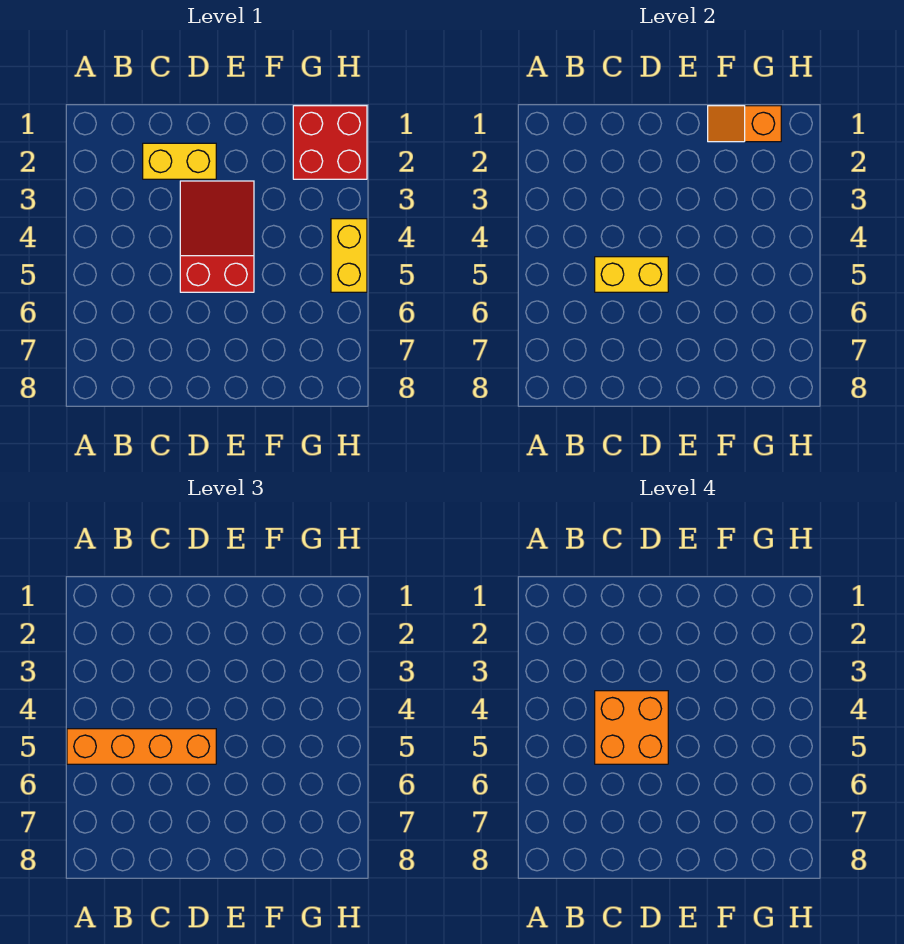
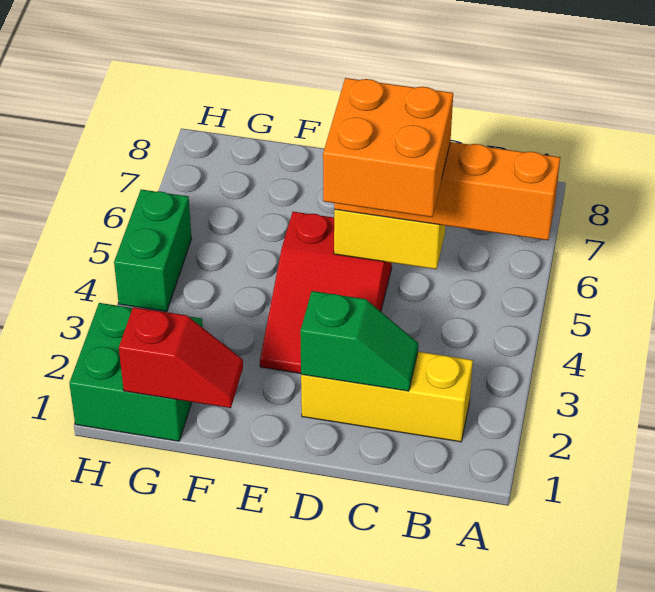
yellow 1x2 brick [143,143,216,179] -> yellow 1x3 brick [301,352,473,442]
none -> green 1x2 slope [300,291,418,391]
orange 1x2 slope [708,106,781,142] -> red 1x2 slope [119,307,243,408]
red 2x2 brick [293,106,367,179] -> green 2x2 brick [69,303,203,441]
yellow 1x2 brick [331,219,367,292] -> green 1x2 brick [114,190,192,312]

